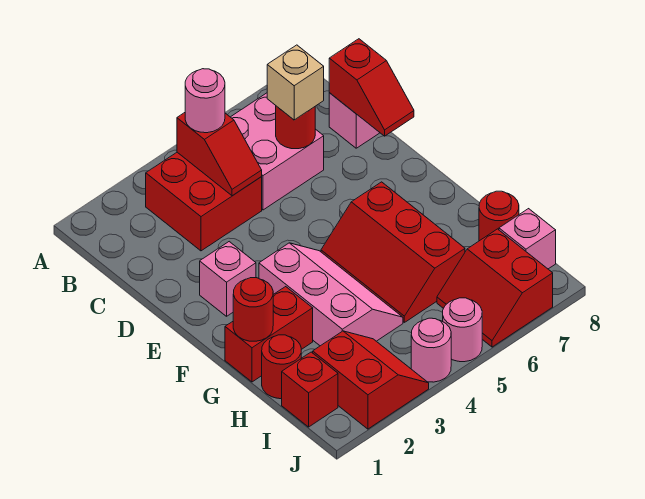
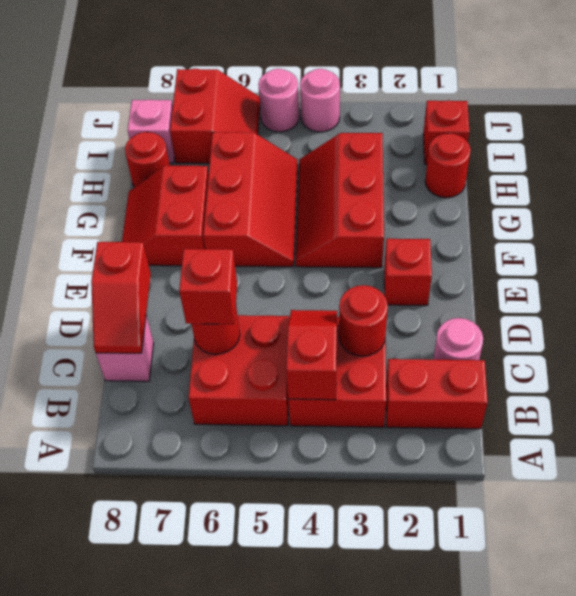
pink 1x1 round brick [185,69,225,133] -> pink 1x1 round brick moved to [433,318,483,360]
pink 2x2 brick [231,93,324,210] -> red 2x2 brick [189,315,289,426]
tan 1x1 brick [267,45,324,120] -> red 1x1 brick [179,249,237,324]
red 1x2 slope [329,39,414,136] -> red 1x2 slope turned to [91,242,151,353]
pink 1x1 brick [200,242,256,316] -> red 1x1 brick [384,239,432,305]
pink 2x3 slope [259,243,403,346] -> red 2x3 slope [296,133,384,268]
red 1x2 brick [225,287,313,382] -> red 1x2 brick moved to [386,359,488,429]
red 1x1 round brick [233,278,273,341] -> red 1x1 round brick moved to [339,285,388,356]
red 2x2 slope [313,331,429,429] -> red 2x2 slope moved to [122,166,209,266]

